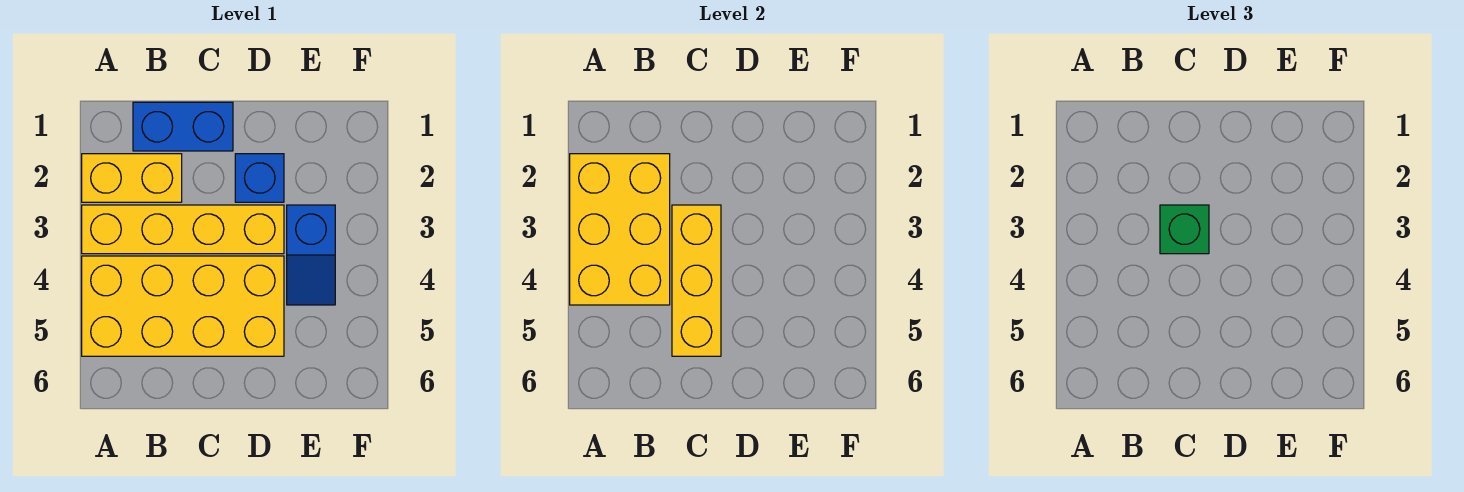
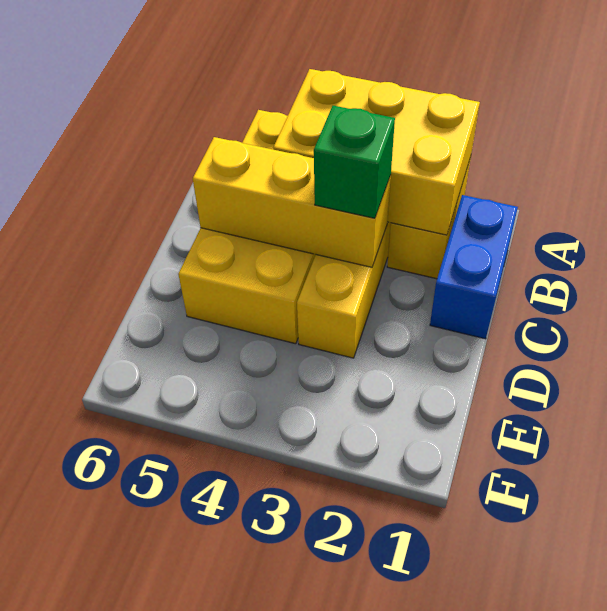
blue 1x1 brick [235,154,284,202] -> none
blue 1x2 slope [287,205,335,305] -> none

